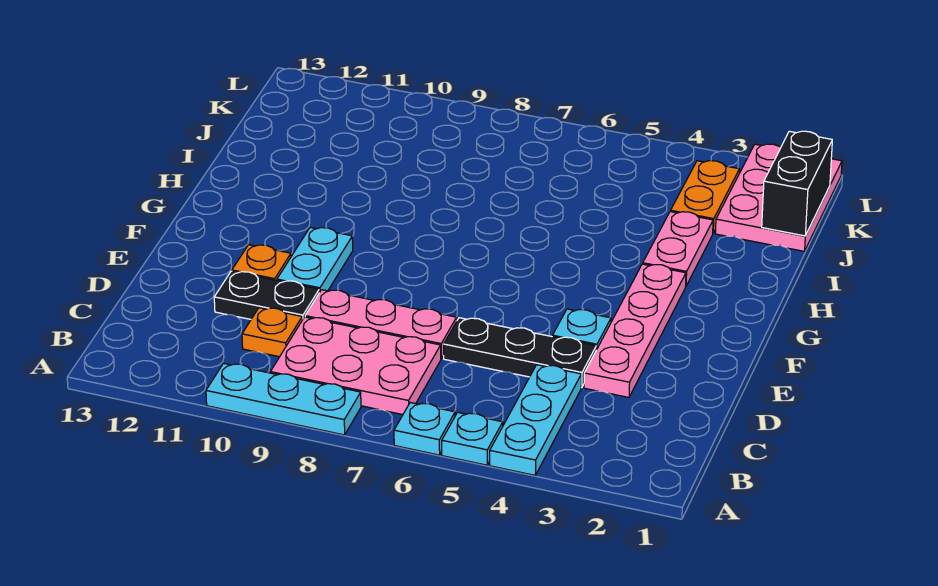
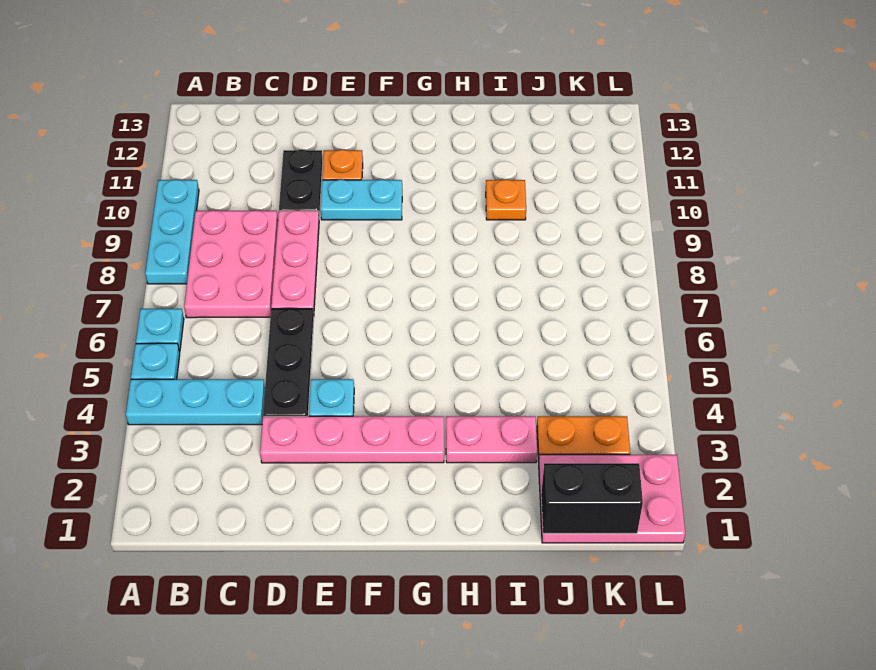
orange 1x1 plate [242,308,302,357] -> orange 1x1 plate moved to [486,179,526,220]

